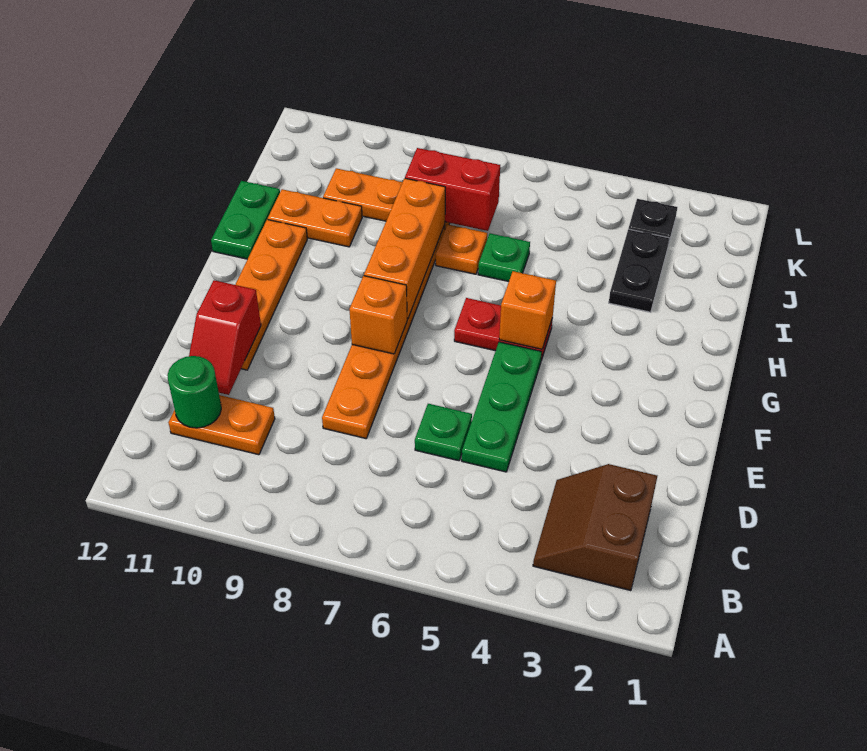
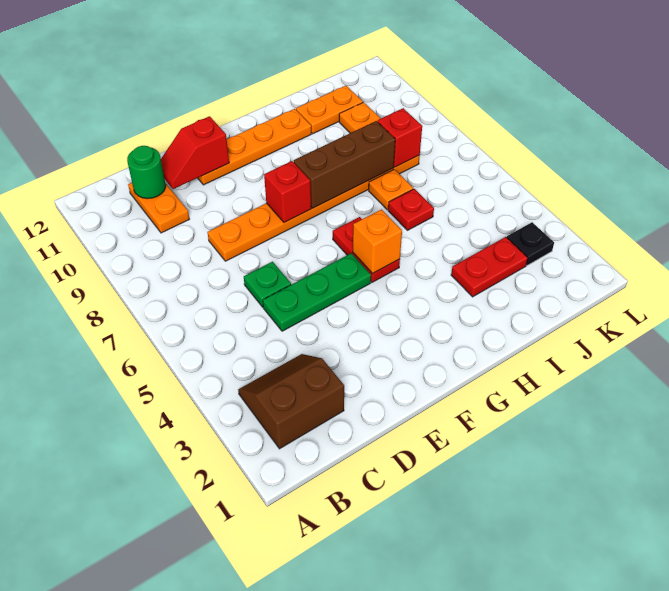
orange 1x1 brick [349,276,407,354] -> red 1x1 brick [264,161,311,222]
orange 1x3 brick [364,178,445,319] -> brown 1x3 brick [294,121,395,208]
green 1x2 plate [211,181,280,259] -> none
black 1x2 plate [609,229,669,312] -> red 1x2 plate [451,237,528,297]
green 1x1 plate [478,233,530,281] -> red 1x1 plate [388,189,434,230]
orange 1x2 plate [268,189,362,247] -> orange 1x2 plate turned to [296,86,363,134]
red 1x2 brick [405,148,500,231] -> red 1x1 brick [378,108,422,167]

